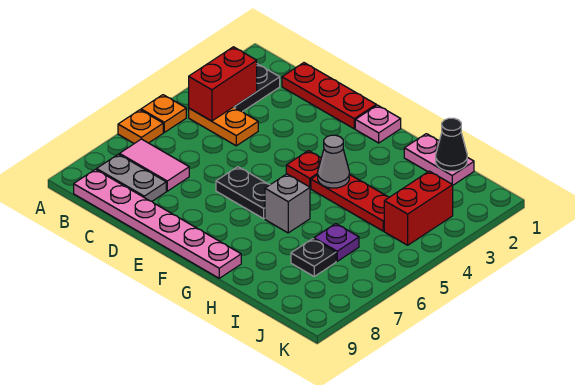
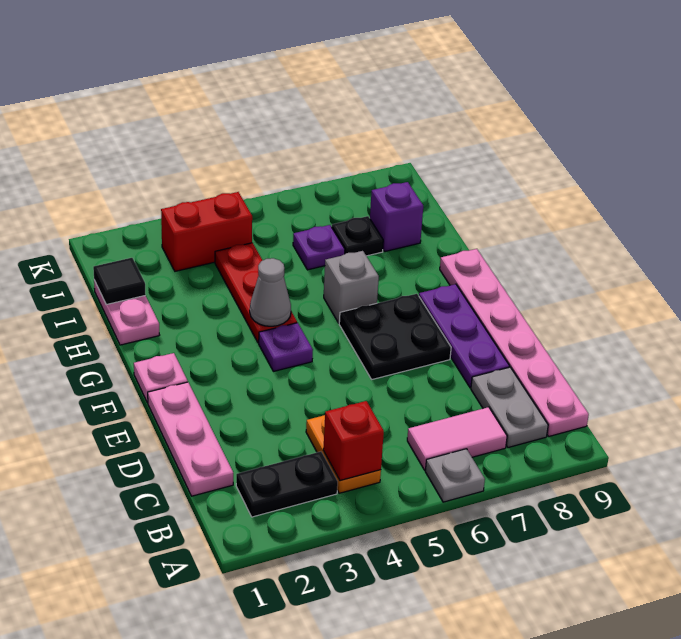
orange 1x1 plate [141,95,186,132] -> none
orange 1x1 plate [118,110,163,144] -> grey 1x1 plate [425,449,485,502]
red 1x2 brick [189,47,257,121] -> red 1x1 brick [323,401,384,481]
pink 1x2 tile [120,139,189,191] -> pink 1x2 tile turned to [407,407,507,470]
red 1x3 plate [282,63,376,129] -> pink 1x3 plate [148,382,233,496]
none -> purple 1x3 plate [419,284,509,388]
black 1x2 plate [216,167,270,219] -> black 2x2 plate [339,294,451,379]
red 1x1 plate [286,151,321,188] -> purple 1x1 plate [259,323,313,371]
black 1x1 cone [436,118,467,171] -> black 1x1 tile [93,258,146,304]
none -> purple 1x1 brick [370,182,423,252]

